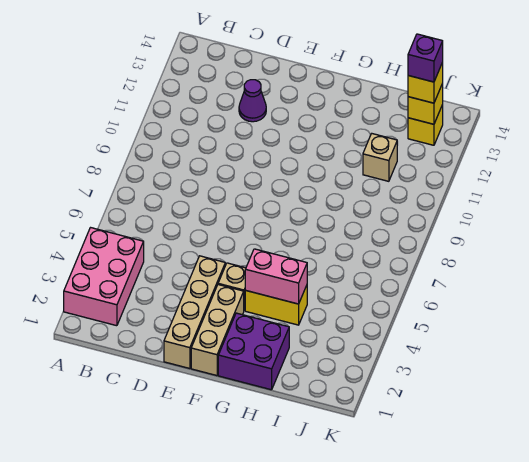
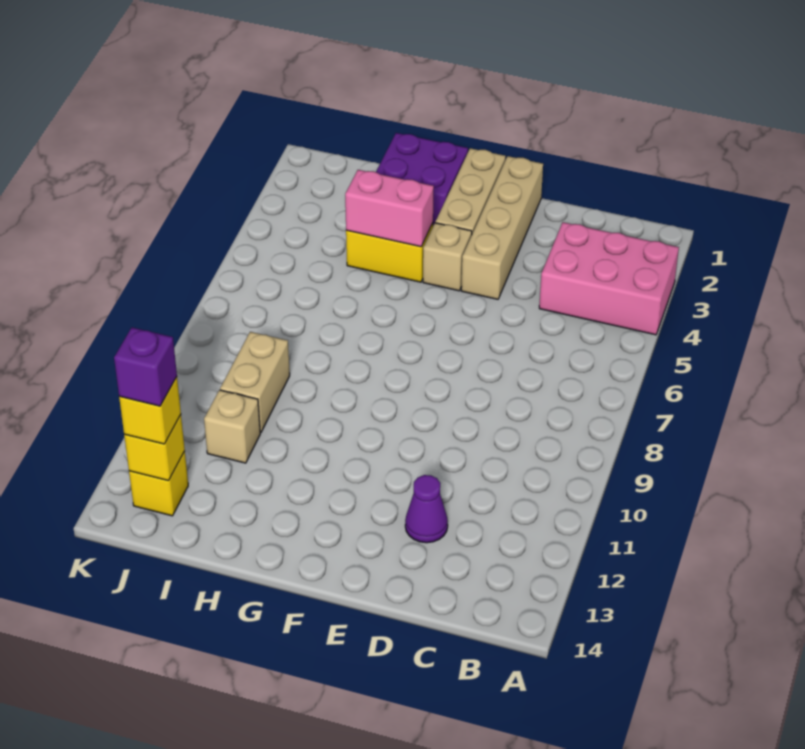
pink 2x3 brick [64,228,144,326] -> pink 2x3 brick turned to [539,222,679,335]
none -> tan 1x2 brick [220,332,290,433]

